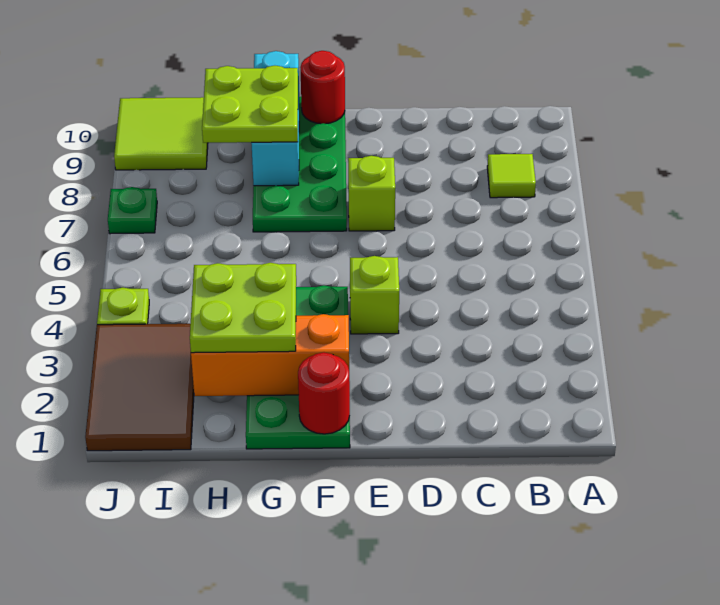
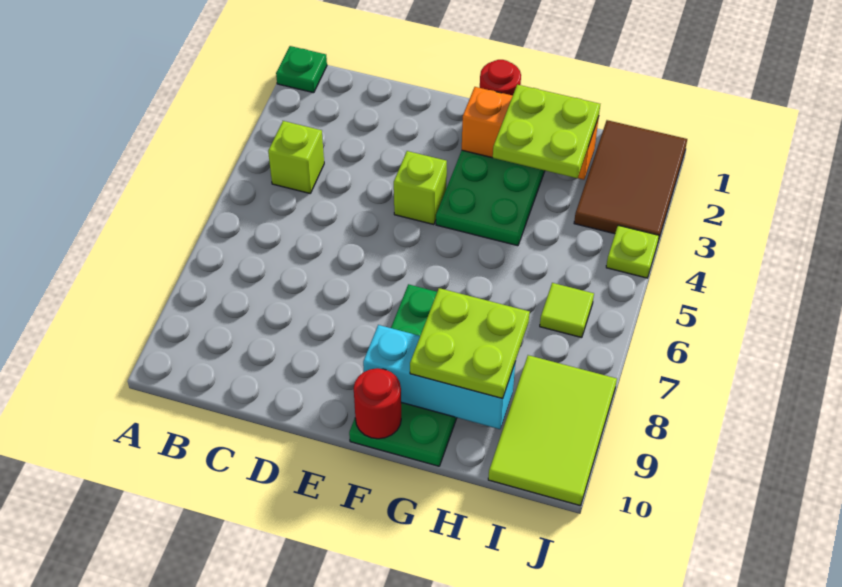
lime 1x1 tile [487,154,536,198] -> lime 1x1 tile moved to [540,283,594,338]
lime 1x1 brick [348,156,395,231] -> lime 1x1 brick moved to [268,121,324,193]
cyan 1x3 brick [251,51,299,186] -> cyan 1x3 brick turned to [363,325,515,429]
lime 2x2 tile [114,97,208,170] -> lime 2x3 tile [488,355,617,506]
green 1x1 plate [108,187,157,234] -> green 1x1 plate moved to [276,46,327,93]

